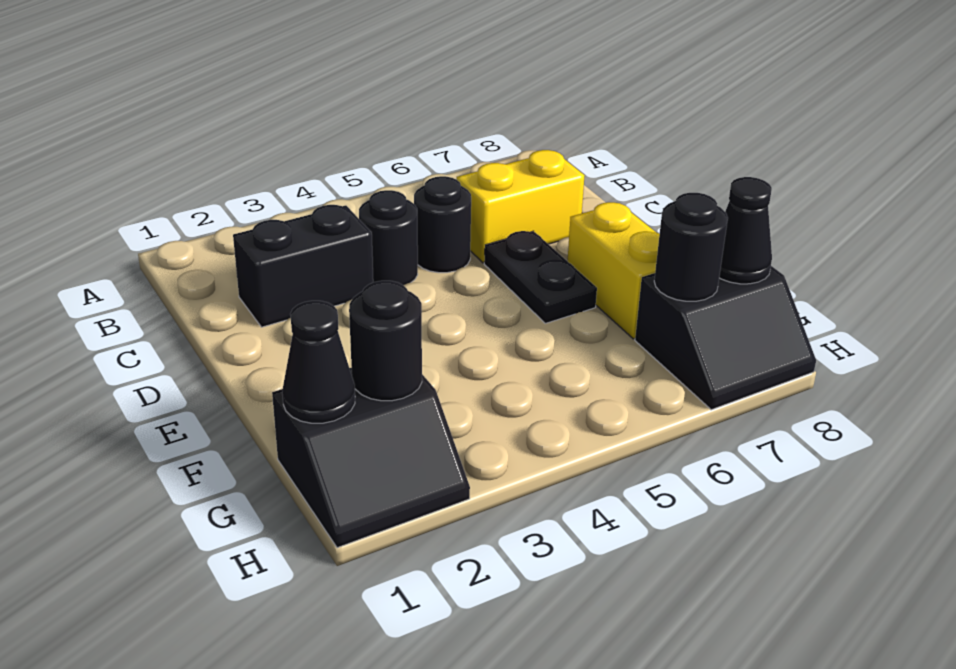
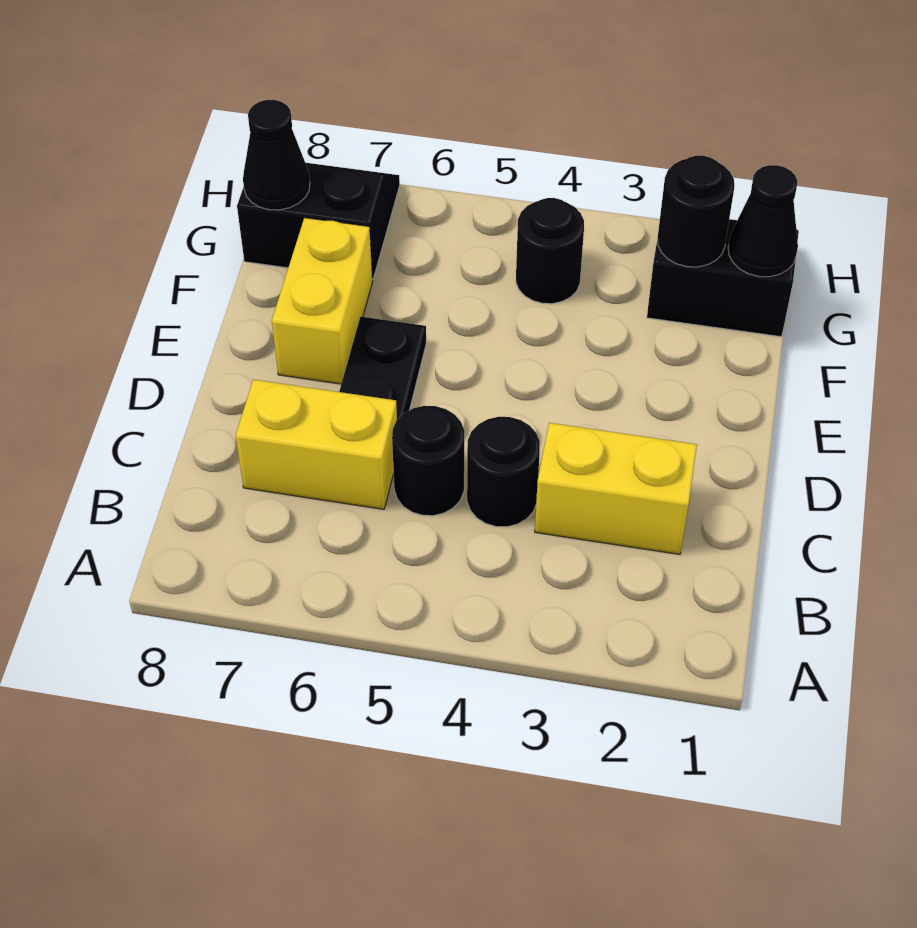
black 1x2 brick [233,205,373,327] -> yellow 1x2 brick [535,423,697,554]
black 1x1 round brick [654,193,728,301] -> black 1x1 round brick moved to [516,198,584,304]

